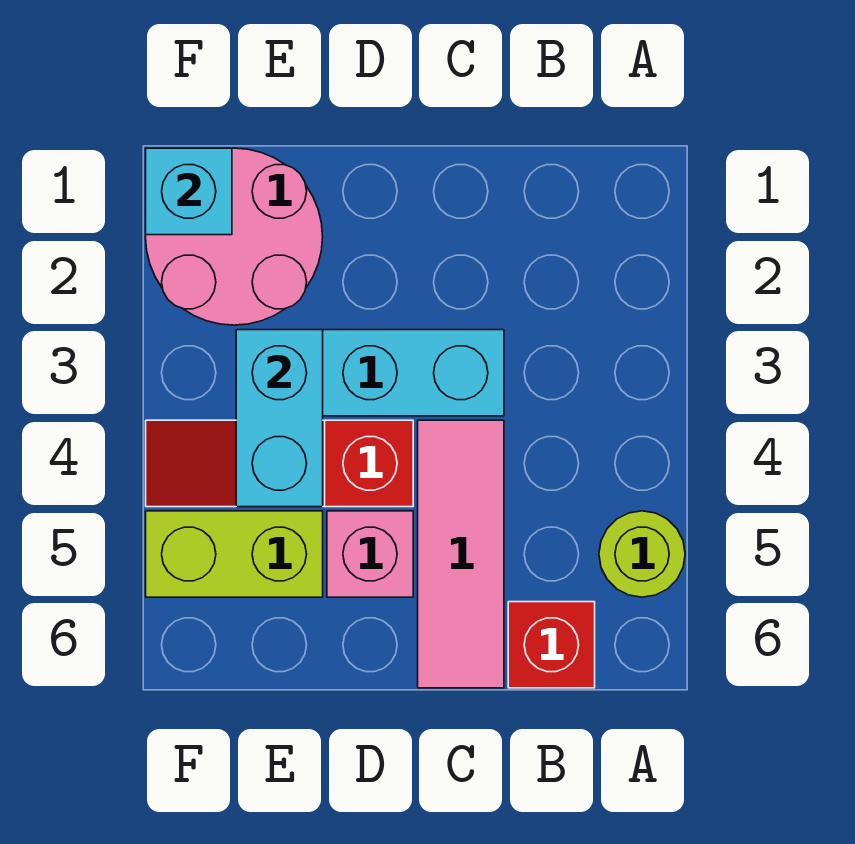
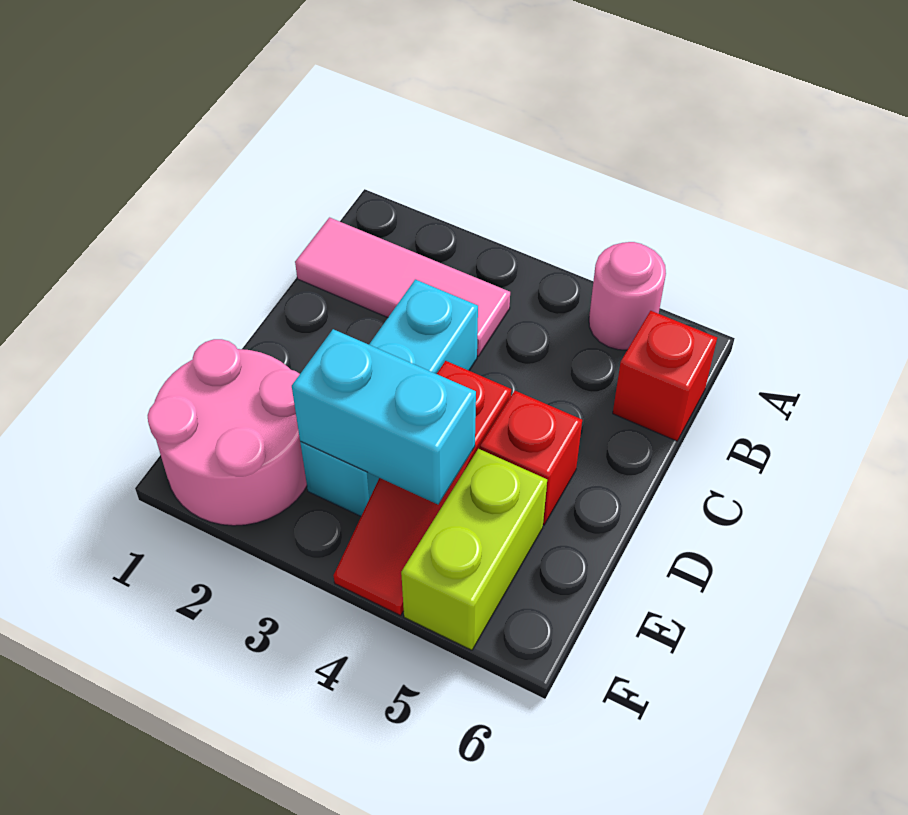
lime 1x1 round brick [599,511,685,597] -> pink 1x1 round brick [589,242,666,350]
pink 1x3 tile [418,420,504,688] -> pink 1x3 tile moved to [295,218,510,356]
pink 1x1 brick [327,511,413,597] -> red 1x1 brick [480,391,582,525]
cyan 1x1 brick [146,148,232,235] -> none

